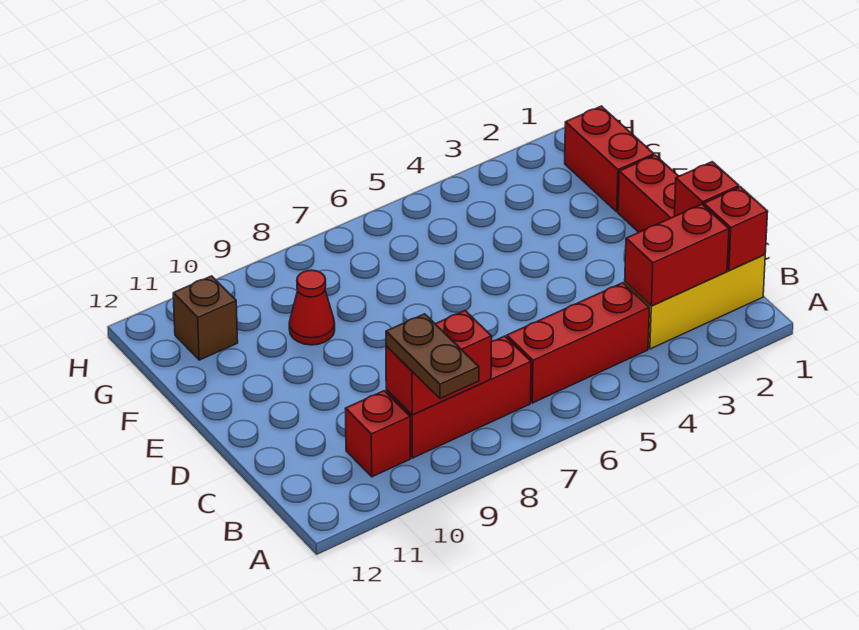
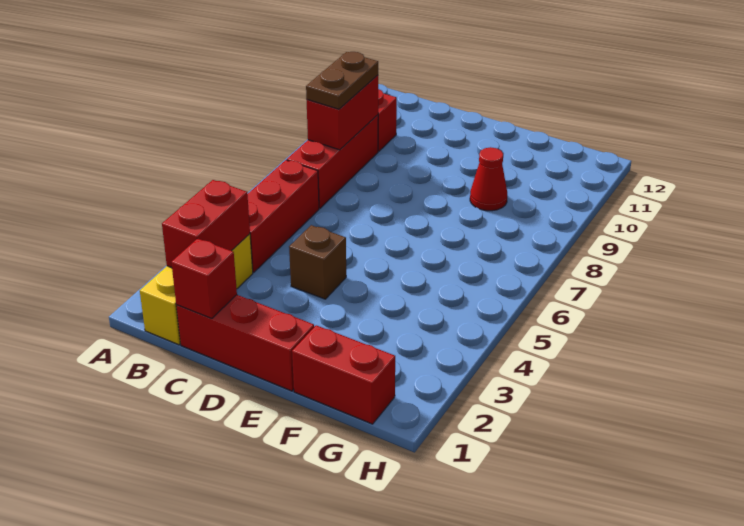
brown 1x2 plate [386,314,479,399] -> brown 1x2 plate turned to [306,52,378,109]
red 1x1 brick [704,187,768,271] -> none
brown 1x1 brick [173,276,238,360] -> brown 1x1 brick moved to [289,225,346,299]

